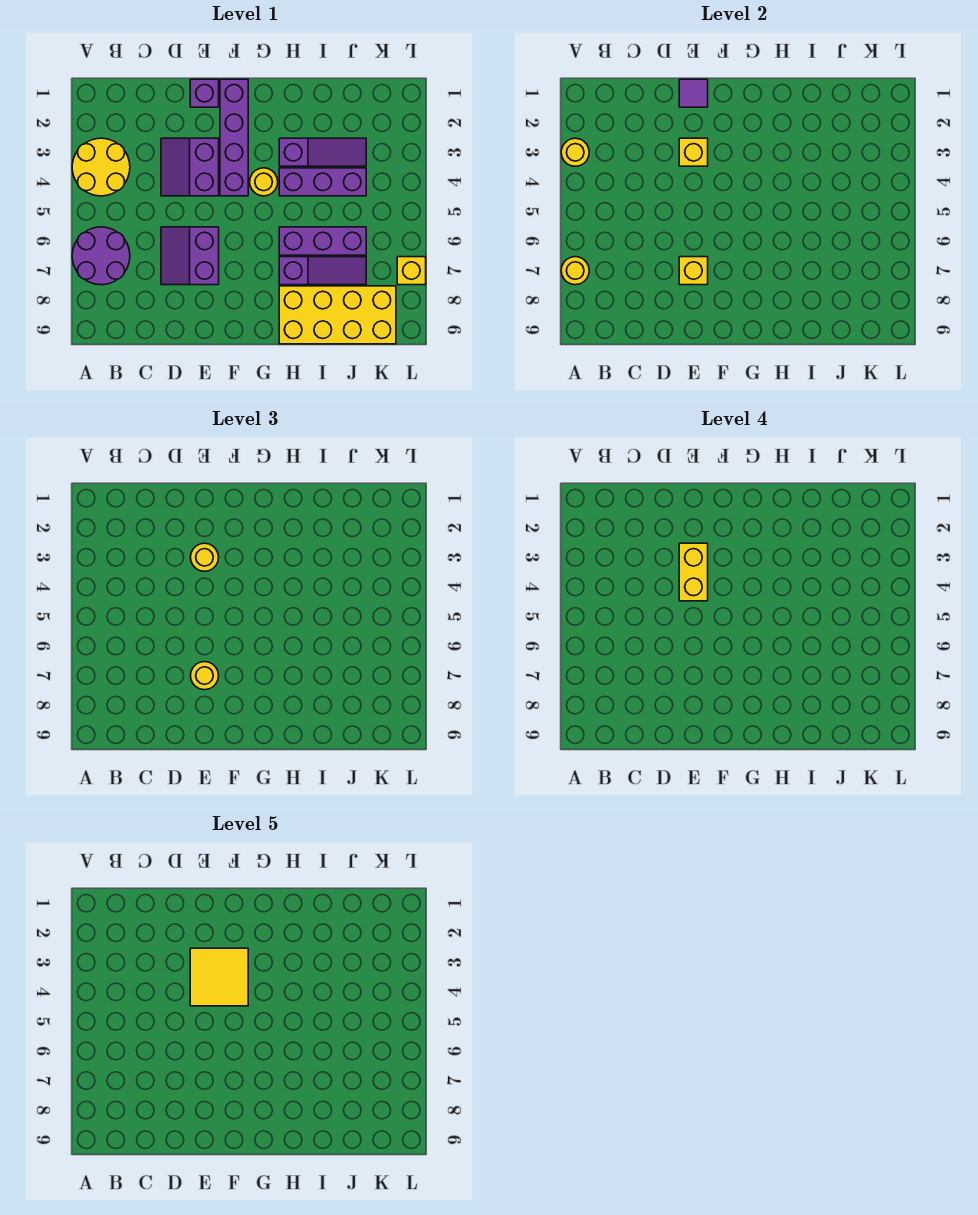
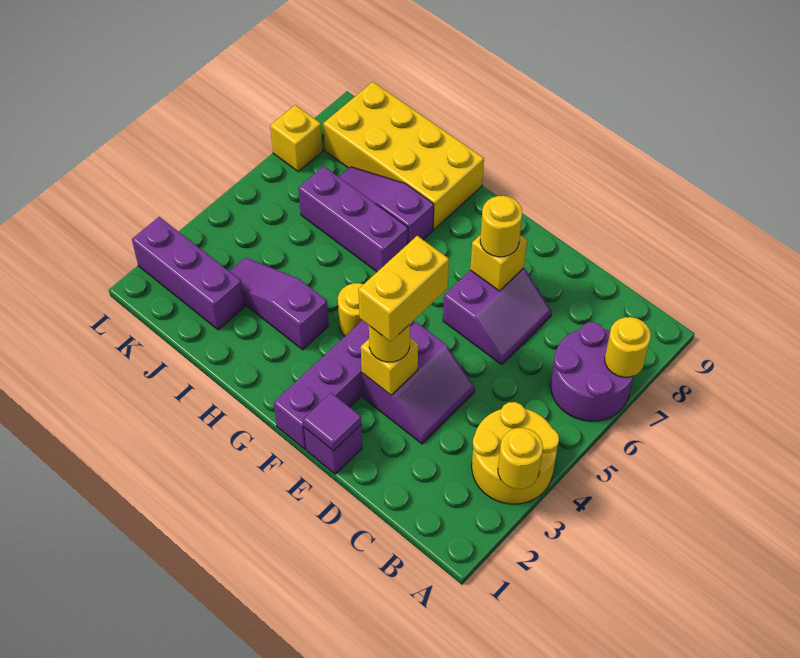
yellow 2x2 tile [190,948,248,1006] -> none
purple 1x3 brick [279,168,366,196] -> purple 1x3 brick moved to [132,217,245,330]

